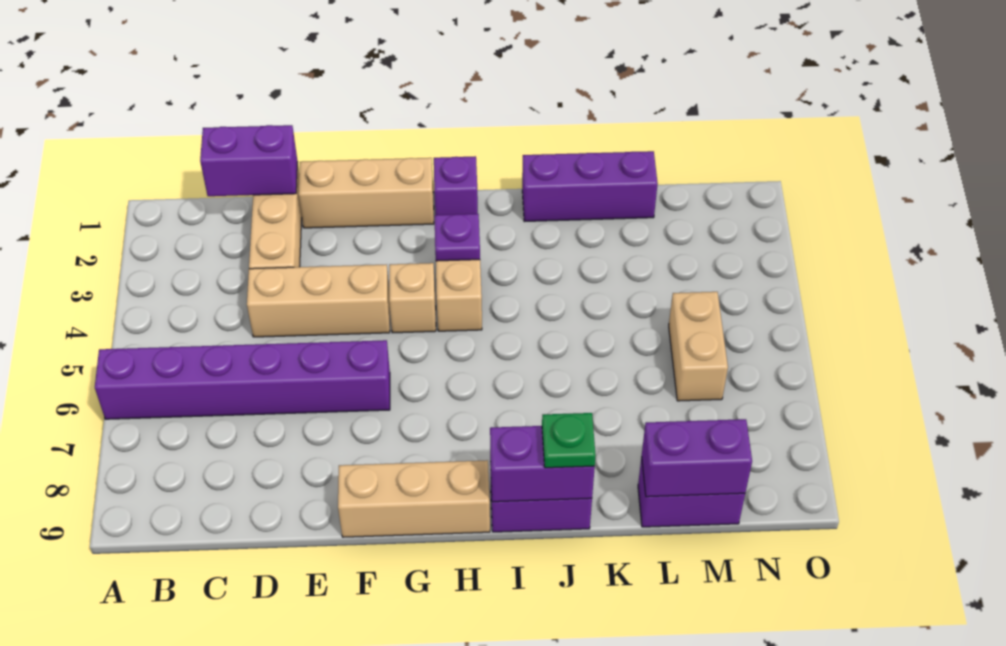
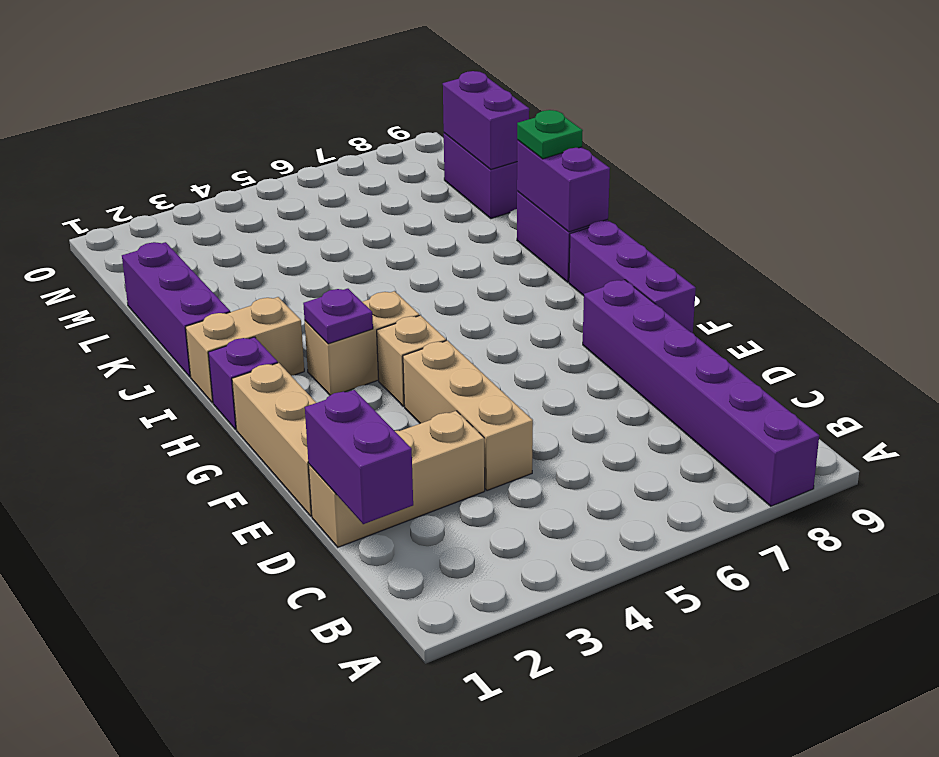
purple 1x6 brick [95,340,390,419] -> purple 1x6 brick moved to [583,280,819,506]
tan 1x3 brick [338,460,490,537] -> purple 1x3 brick [569,221,696,333]
tan 1x2 brick [669,292,728,401] -> tan 1x2 brick moved to [186,297,304,403]

